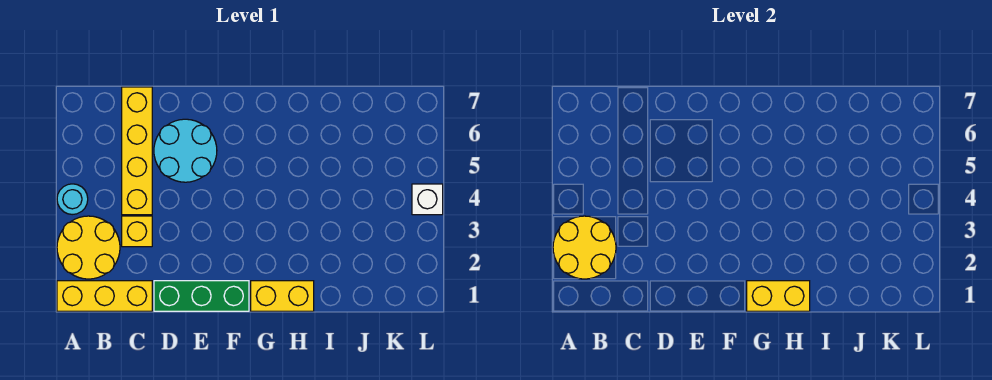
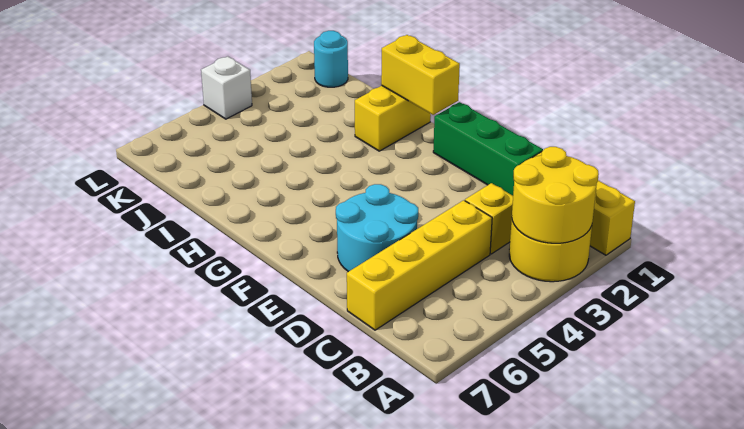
cyan 1x1 round brick [57,184,88,215] -> cyan 1x1 round brick moved to [314,31,348,87]
yellow 1x2 brick [251,281,314,311] -> yellow 1x2 brick turned to [355,85,431,151]

